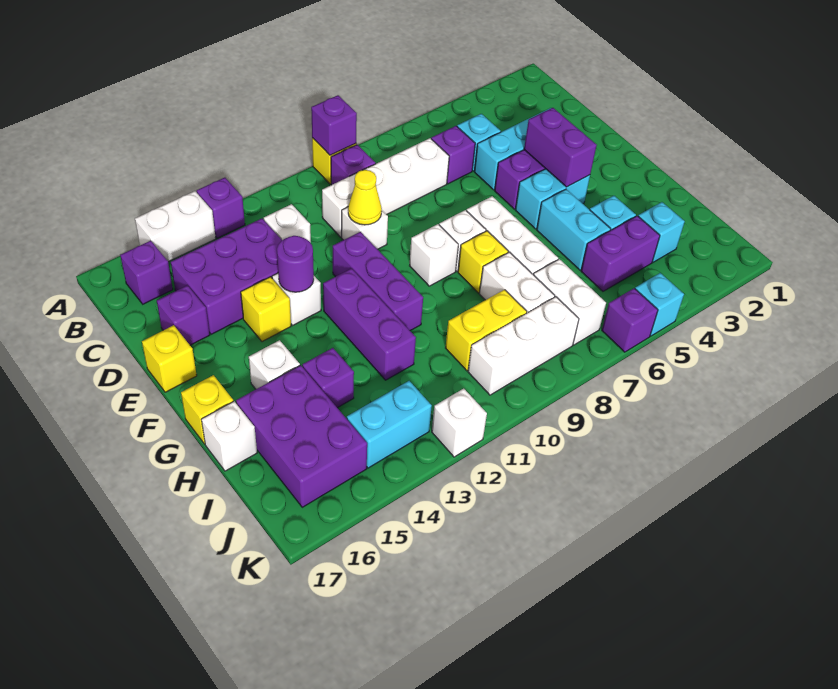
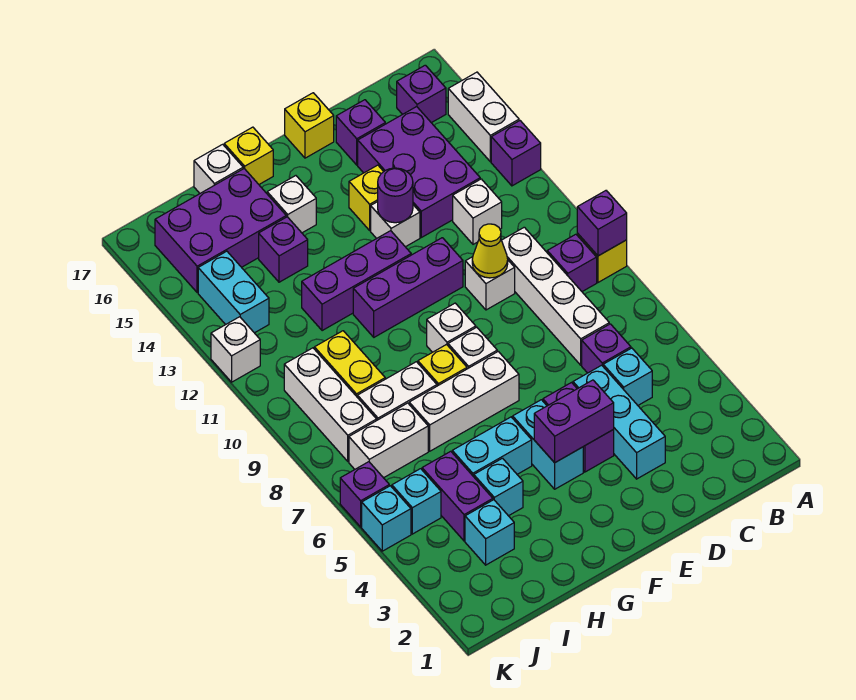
none -> cyan 1x1 brick [392,469,441,534]

